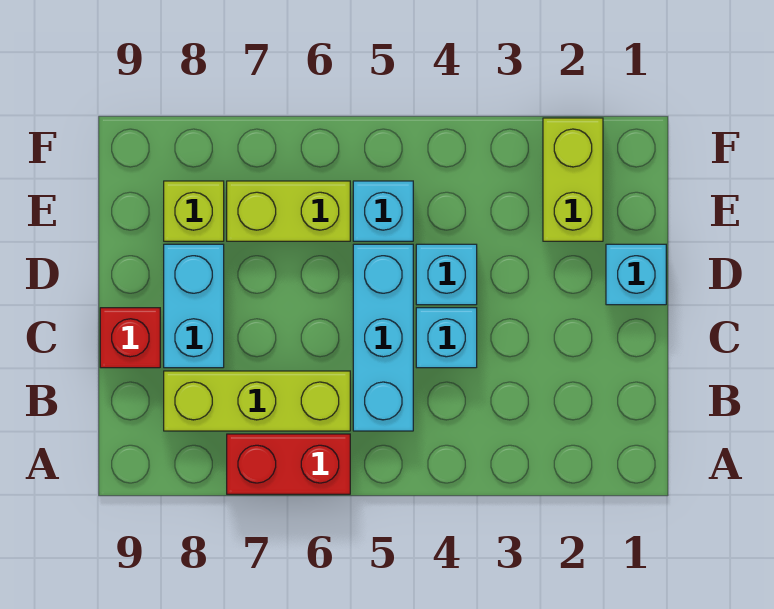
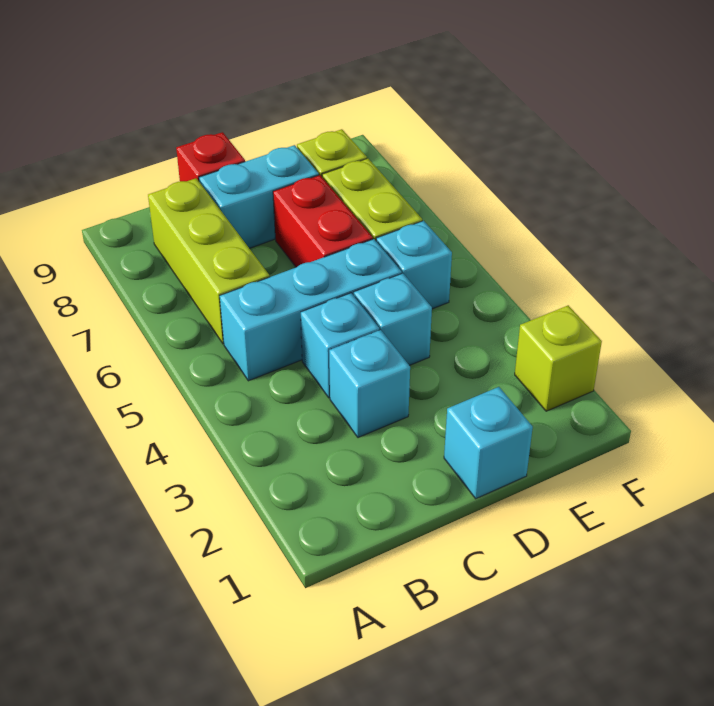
red 1x2 brick [227,434,350,494] -> red 1x2 brick moved to [273,175,373,267]
none -> cyan 1x1 brick [329,330,410,438]
lime 1x2 brick [543,118,603,241] -> lime 1x1 brick [515,305,602,411]

